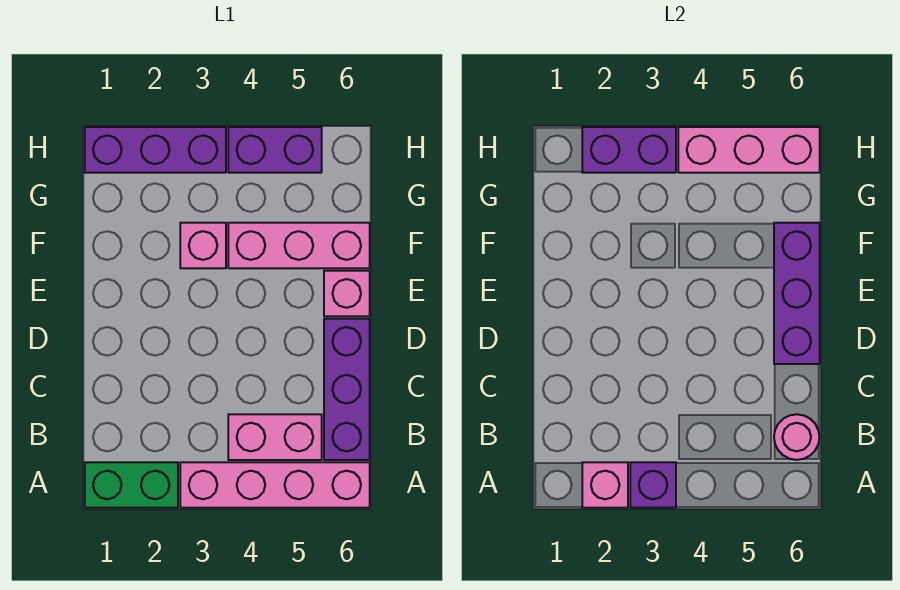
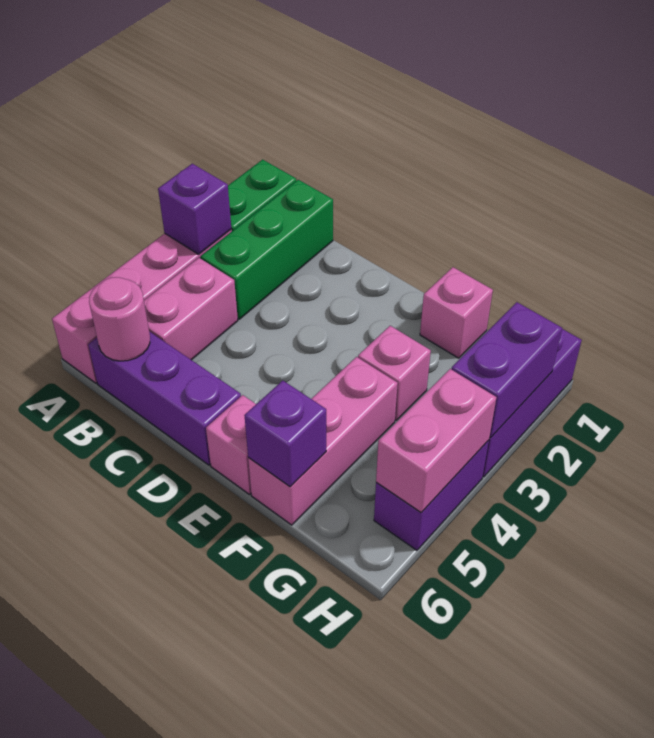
pink 1x1 brick [582,462,628,508] -> pink 1x1 brick moved to [420,267,493,358]
none -> green 1x3 brick [201,180,333,319]
purple 1x3 brick [774,223,820,364] -> purple 1x1 brick [244,381,326,487]
pink 1x3 brick [678,127,820,173] -> pink 1x2 brick [376,369,496,513]

